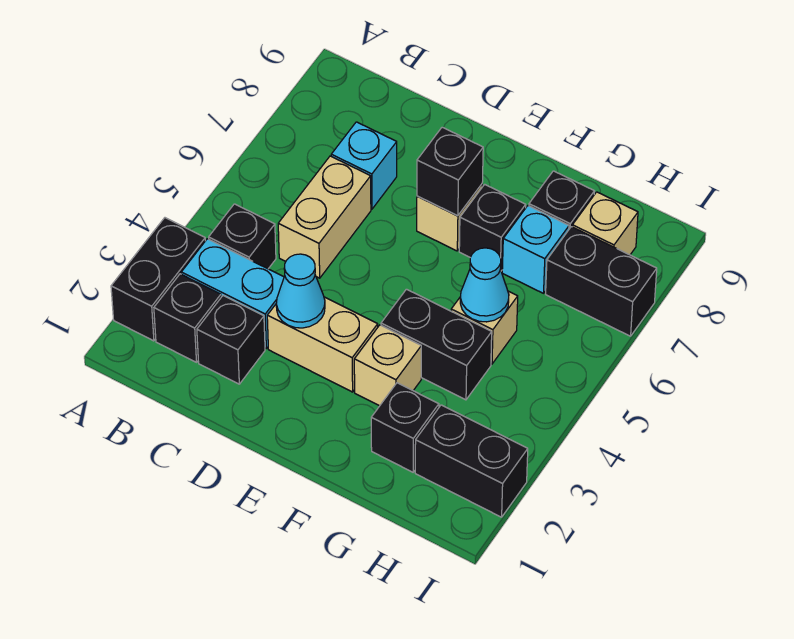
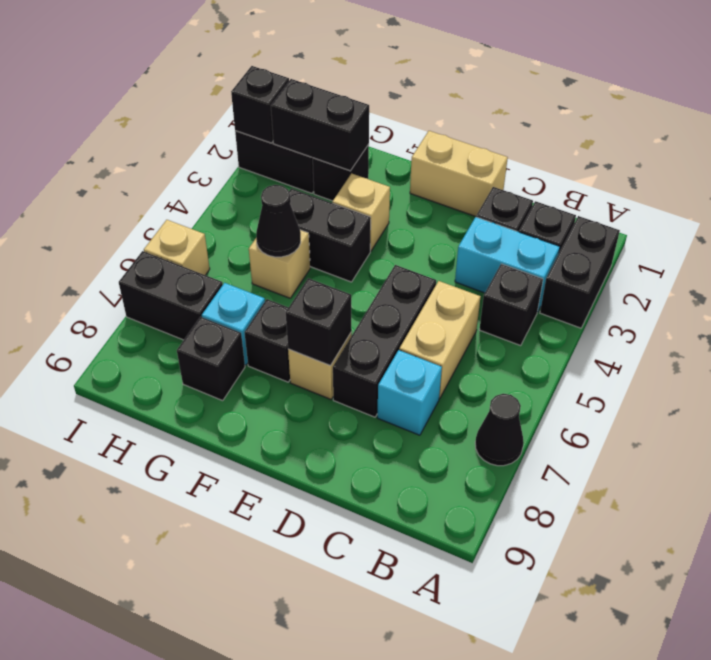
none -> black 1x1 cone [475,394,524,466]
tan 1x2 brick [267,297,378,392] -> tan 1x2 brick moved to [410,131,508,216]
cyan 1x1 cone [276,254,325,328] -> none
none -> black 1x3 brick [333,265,436,417]
none -> black 1x2 brick [271,79,369,171]
cyan 1x1 cone [460,248,509,322] -> black 1x1 cone [256,185,301,257]
tan 1x1 brick [572,192,638,255] -> tan 1x1 brick moved to [144,220,210,275]
none -> black 1x1 brick [231,66,289,143]

